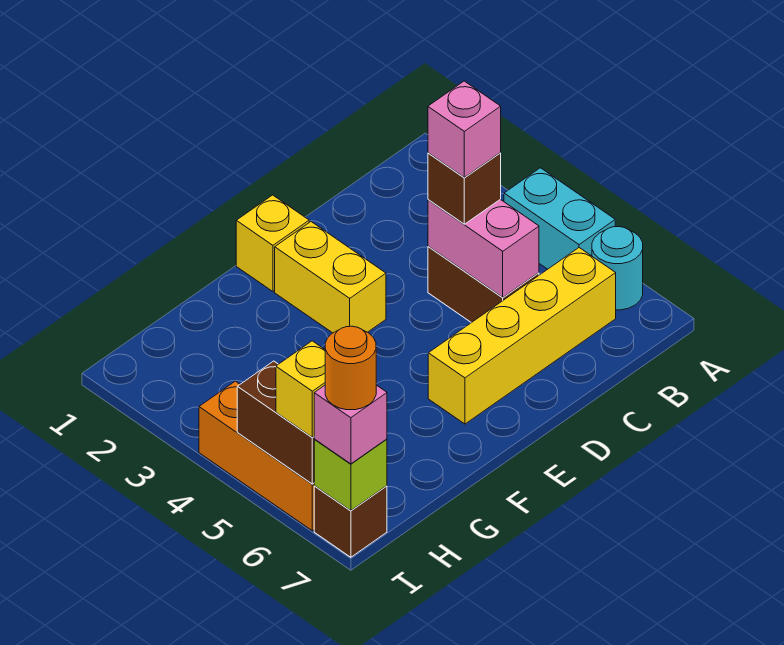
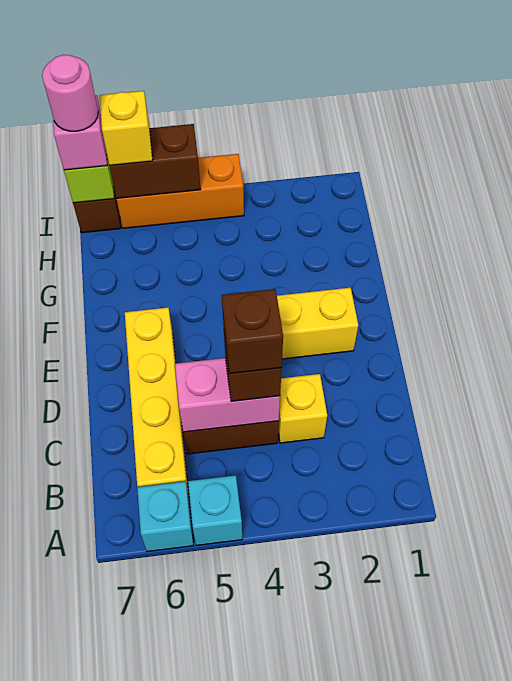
cyan 1x2 brick [504,168,615,269] -> cyan 1x1 brick [188,475,242,545]
cyan 1x1 round brick [592,227,643,310] -> cyan 1x1 brick [137,481,193,552]
pink 1x1 brick [428,81,501,178] -> brown 1x1 brick [222,289,283,374]
yellow 1x1 brick [236,195,309,291] -> yellow 1x1 brick moved to [278,374,327,443]
orange 1x1 round brick [325,326,376,410] -> pink 1x1 round brick [42,55,98,131]

